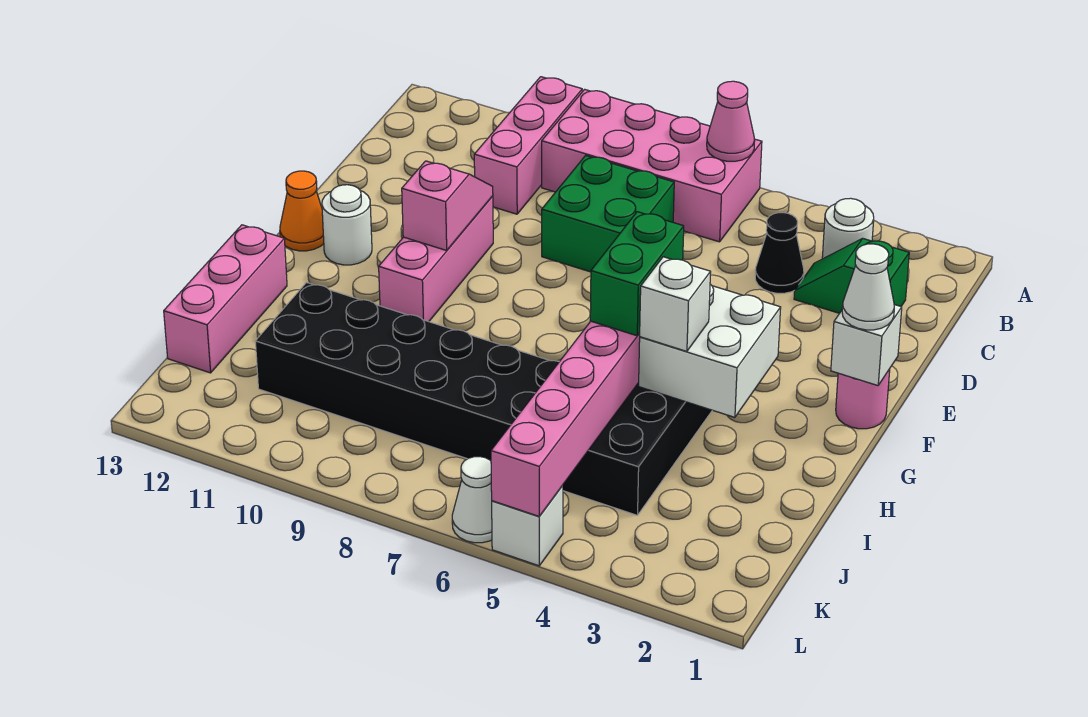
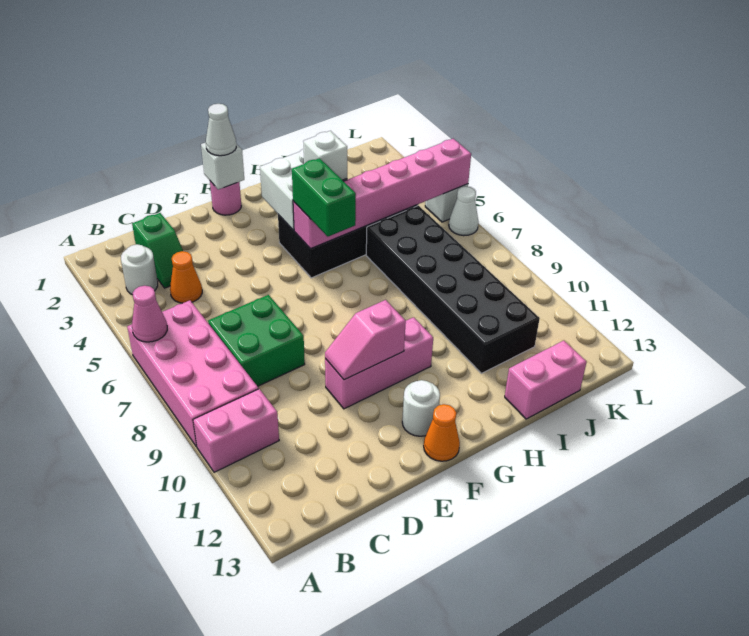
pink 1x3 brick [474,77,582,214] -> pink 1x2 brick [193,389,279,472]
black 1x1 cone [755,213,804,293] -> orange 1x1 cone [170,251,202,303]
green 1x2 brick [590,212,684,336] -> green 1x2 brick turned to [292,158,356,236]
pink 1x3 brick [164,225,287,373] -> pink 1x2 brick [505,341,587,419]

